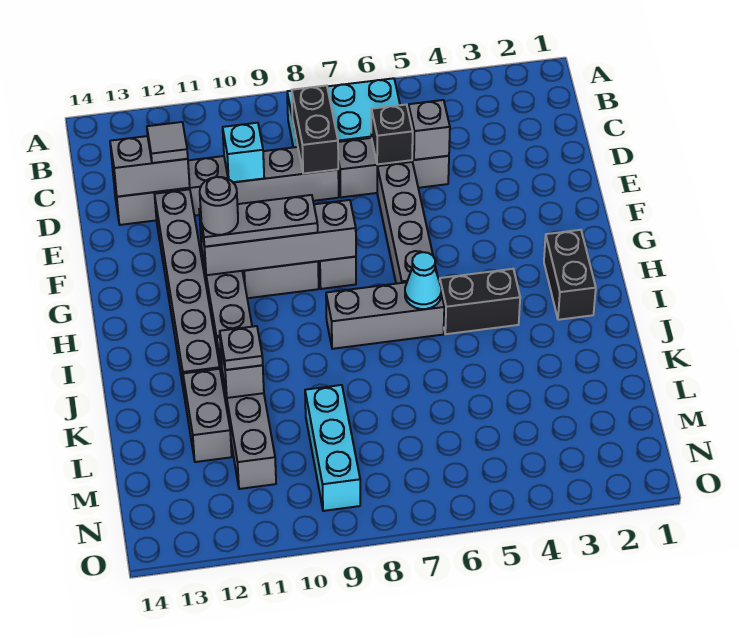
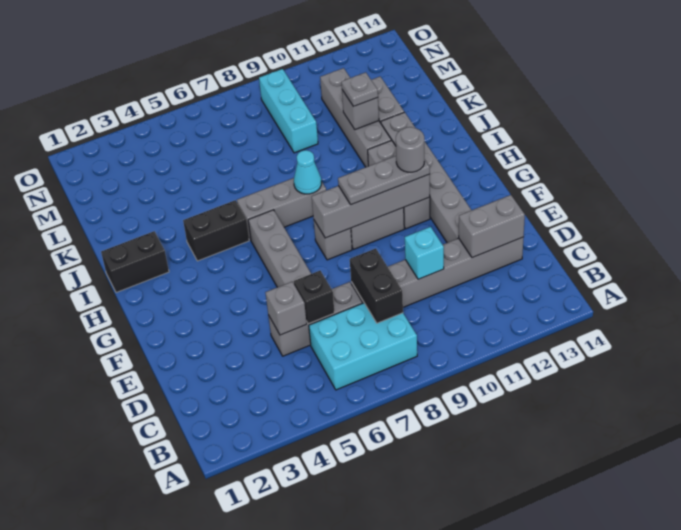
grey 1x1 tile [147,122,188,163] -> none
black 1x2 brick [544,230,596,320] -> black 1x2 brick turned to [101,231,169,293]
cyan 1x1 cone [405,252,441,309] -> cyan 1x1 cone moved to [294,150,321,194]

